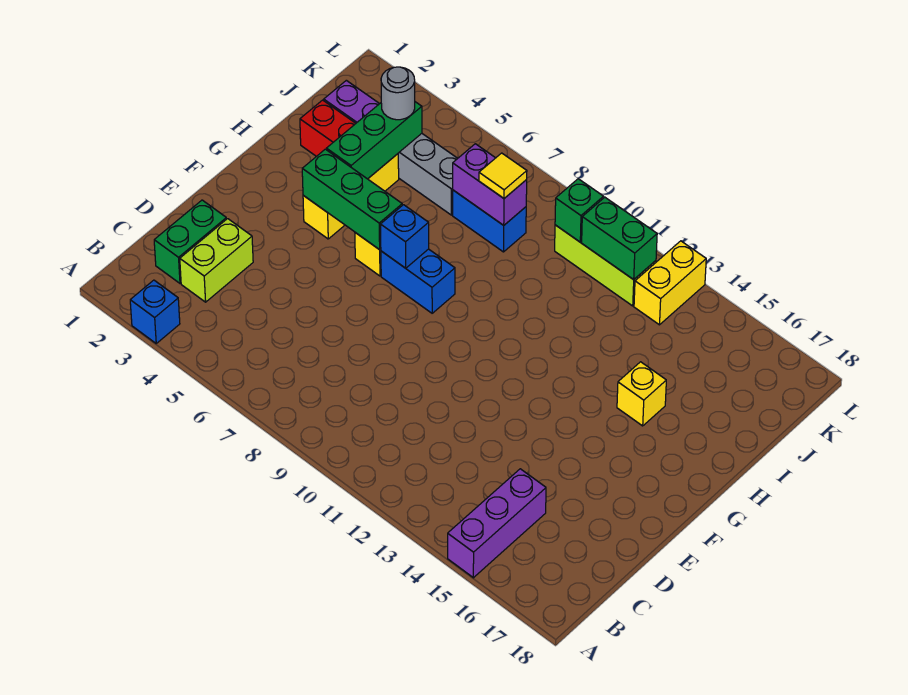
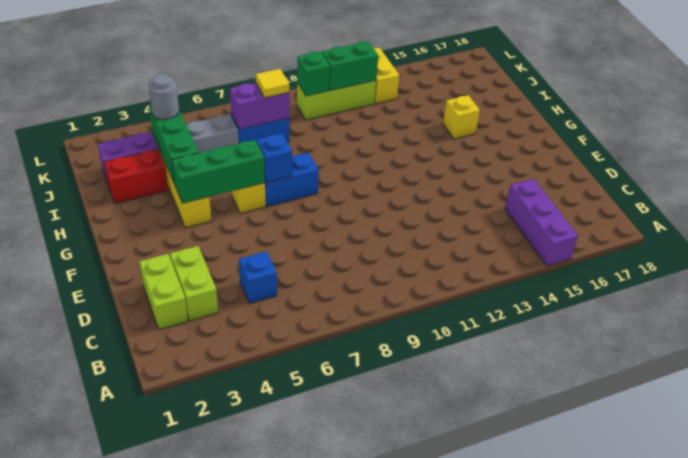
blue 1x1 brick [130,280,180,343] -> blue 1x1 brick moved to [239,251,277,304]
green 1x2 brick [154,200,226,283] -> lime 1x2 brick [139,254,188,330]

